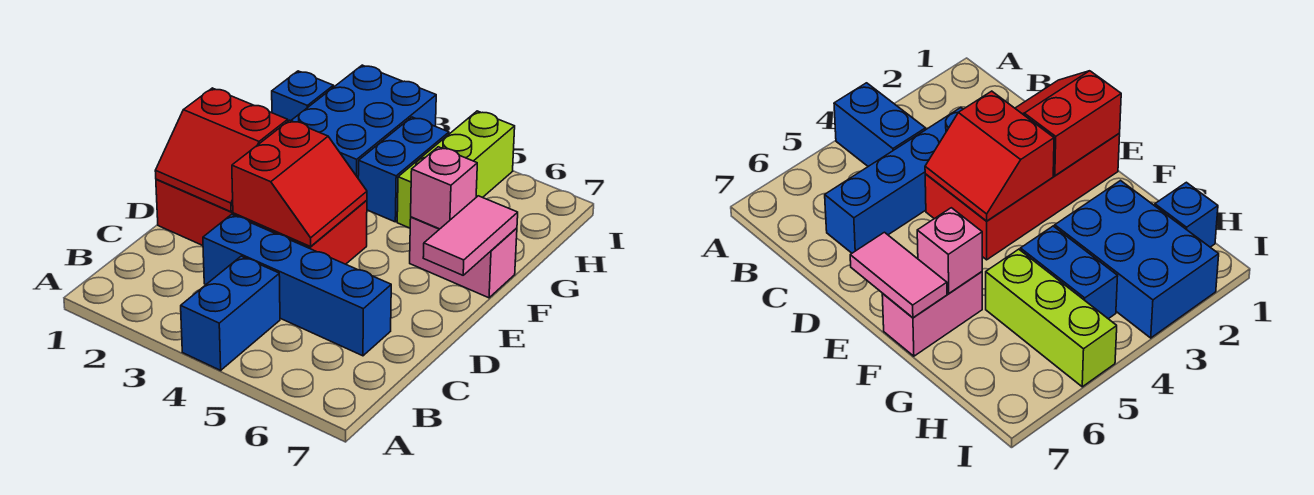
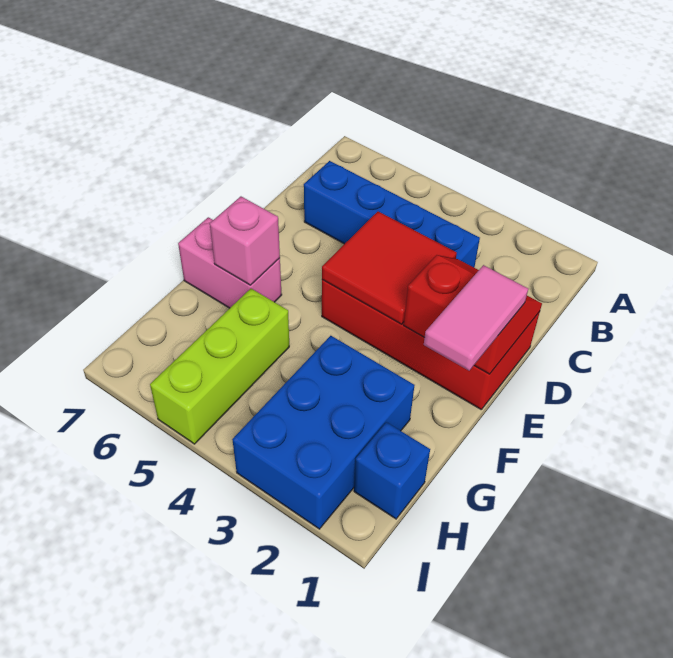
blue 1x2 brick [181,256,280,370] -> none
red 2x2 slope [232,120,367,247] -> red 2x2 tile [322,212,457,324]
pink 1x2 tile [423,196,518,275] -> pink 1x2 tile moved to [424,265,528,371]
blue 1x2 brick [358,117,449,222] -> none

